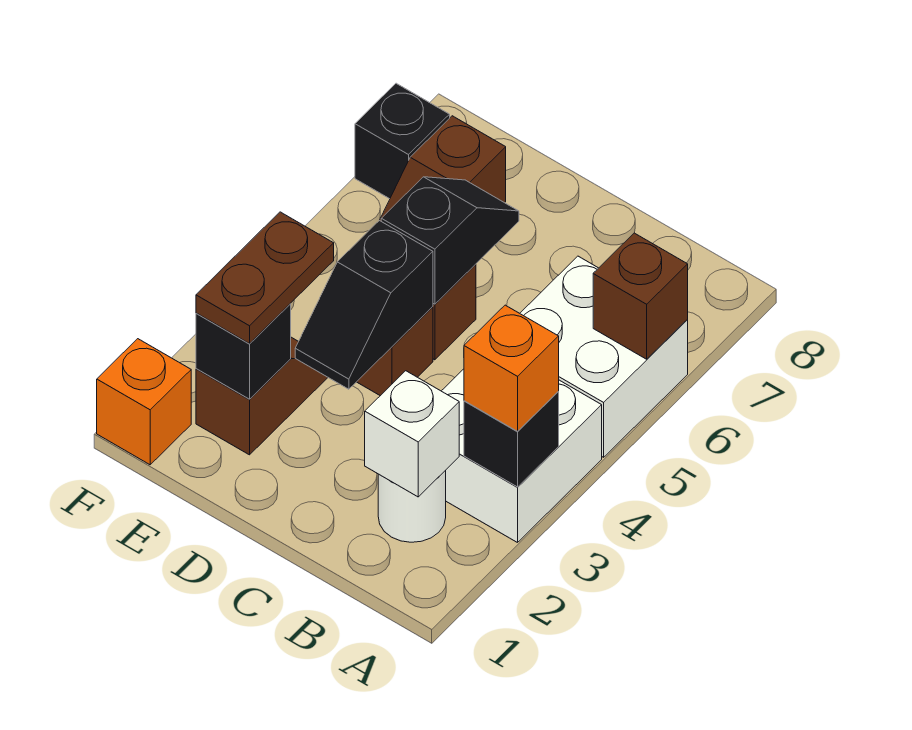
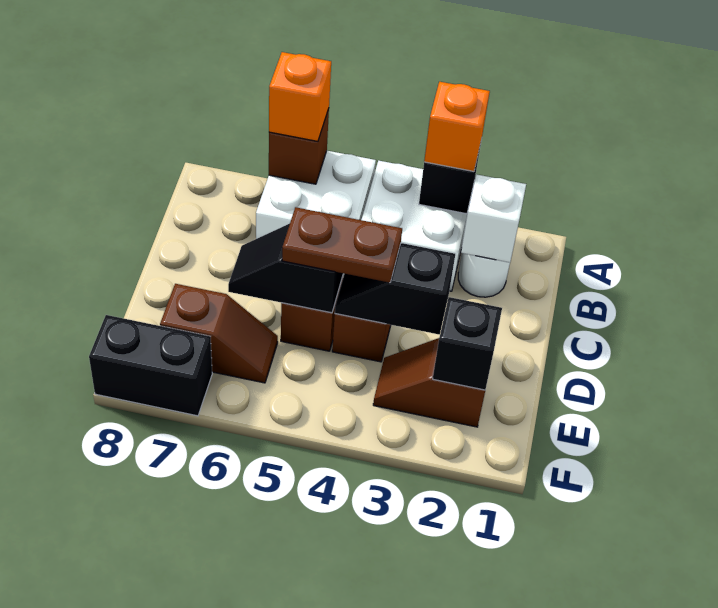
black 1x2 slope [295,220,433,389] -> black 1x2 slope turned to [335,243,455,335]
brown 1x2 plate [196,212,334,344] -> brown 1x2 plate moved to [282,207,402,283]
orange 1x1 brick [97,339,191,465] -> orange 1x1 brick moved to [269,52,331,141]
black 1x1 brick [355,83,450,199] -> black 1x2 brick [89,315,212,416]

